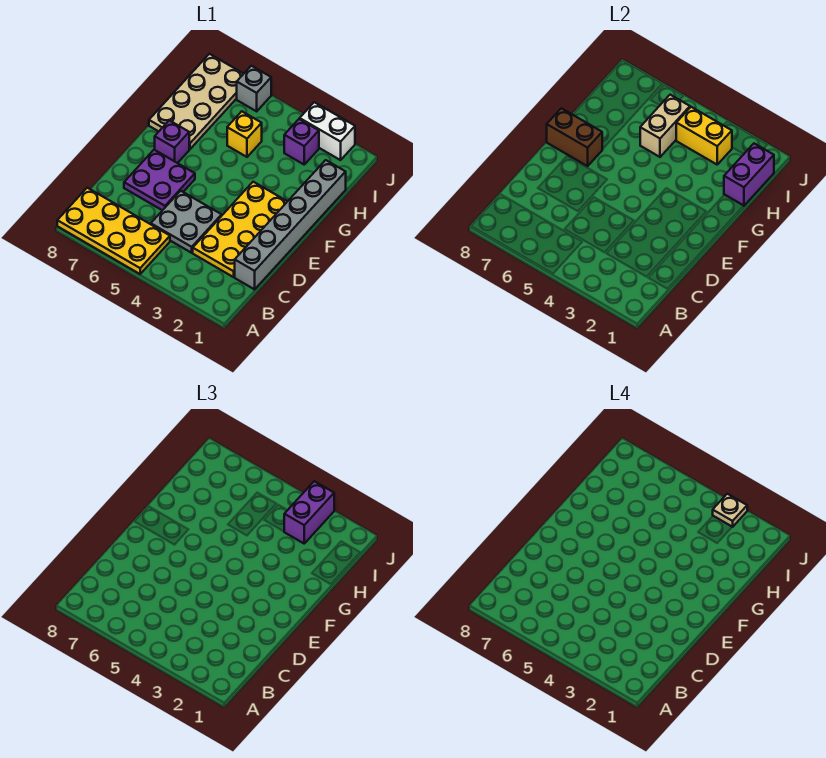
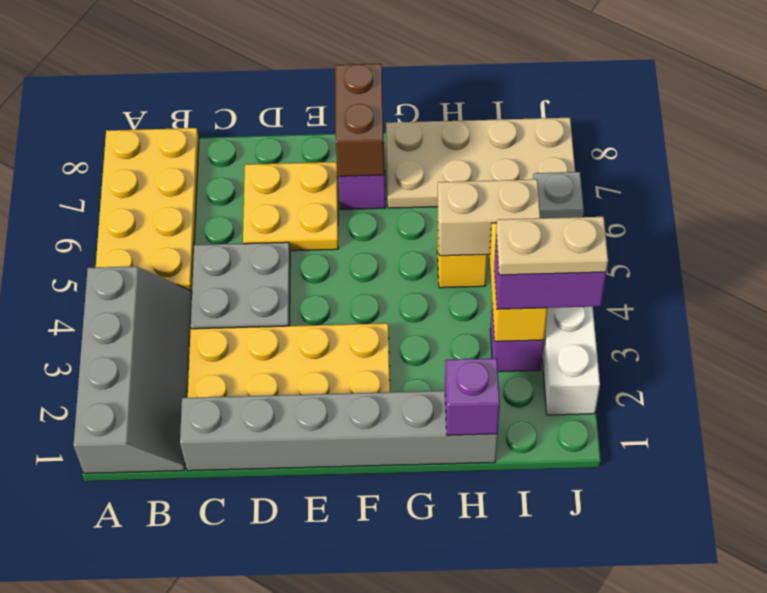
none -> grey 2x4 slope [74,266,192,473]
purple 2x2 plate [124,150,195,210] -> yellow 2x2 plate [243,162,338,251]
purple 1x2 brick [724,144,774,206] -> purple 1x1 brick [445,358,500,435]
tan 1x1 plate [713,494,747,527] -> tan 1x2 plate [496,217,608,275]

